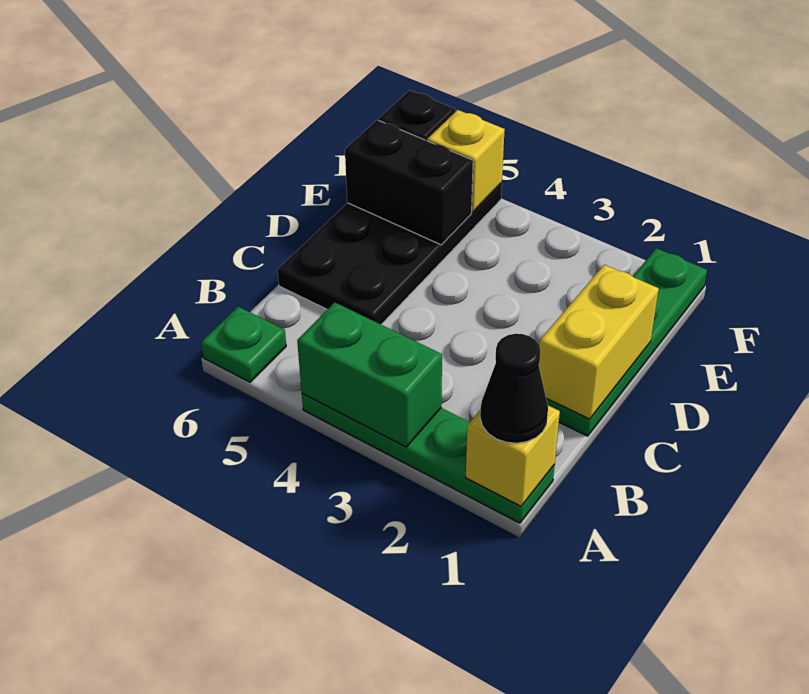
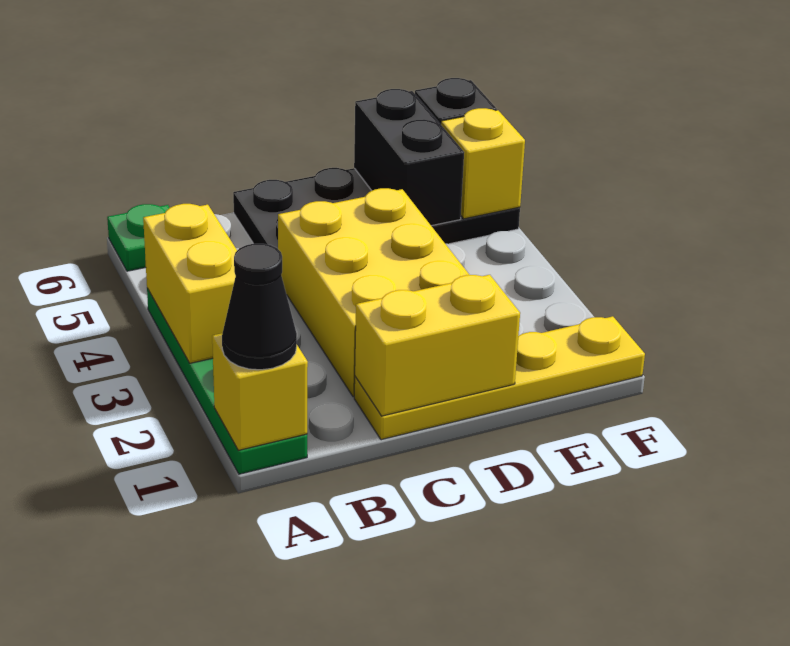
green 1x2 brick [297,302,442,447] -> yellow 1x2 brick [143,204,237,363]
green 1x4 plate [546,248,707,436] -> yellow 1x4 plate [354,316,645,440]
none -> yellow 2x3 brick [278,188,469,397]

